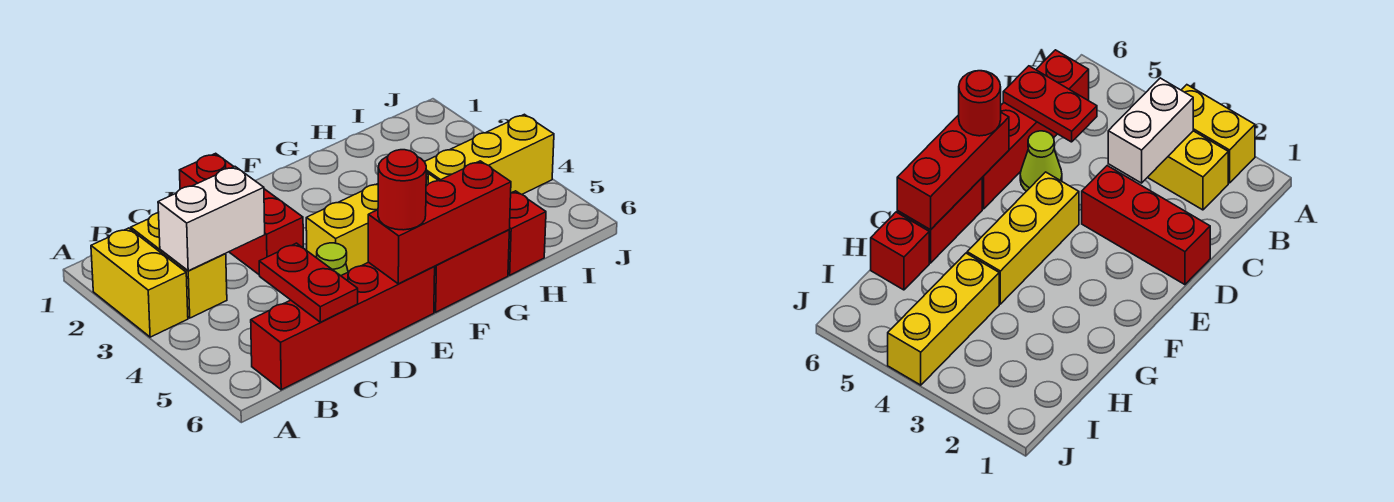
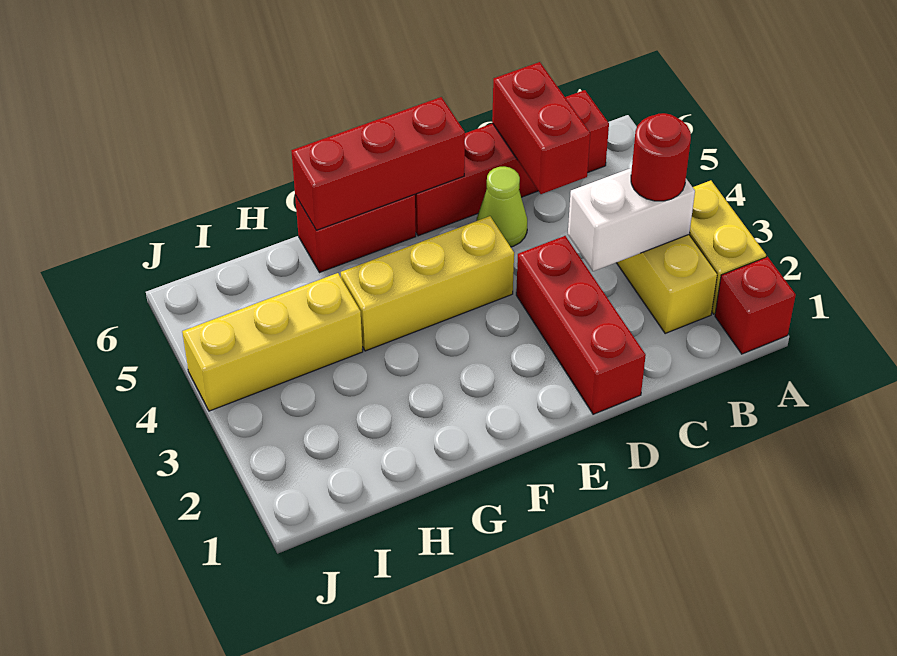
red 1x2 plate [259,243,358,322] -> red 1x2 brick [492,62,590,194]
red 1x1 round brick [378,150,426,230] -> red 1x1 round brick moved to [631,113,691,201]
red 1x1 brick [508,191,546,275] -> red 1x1 brick moved to [715,257,796,354]

